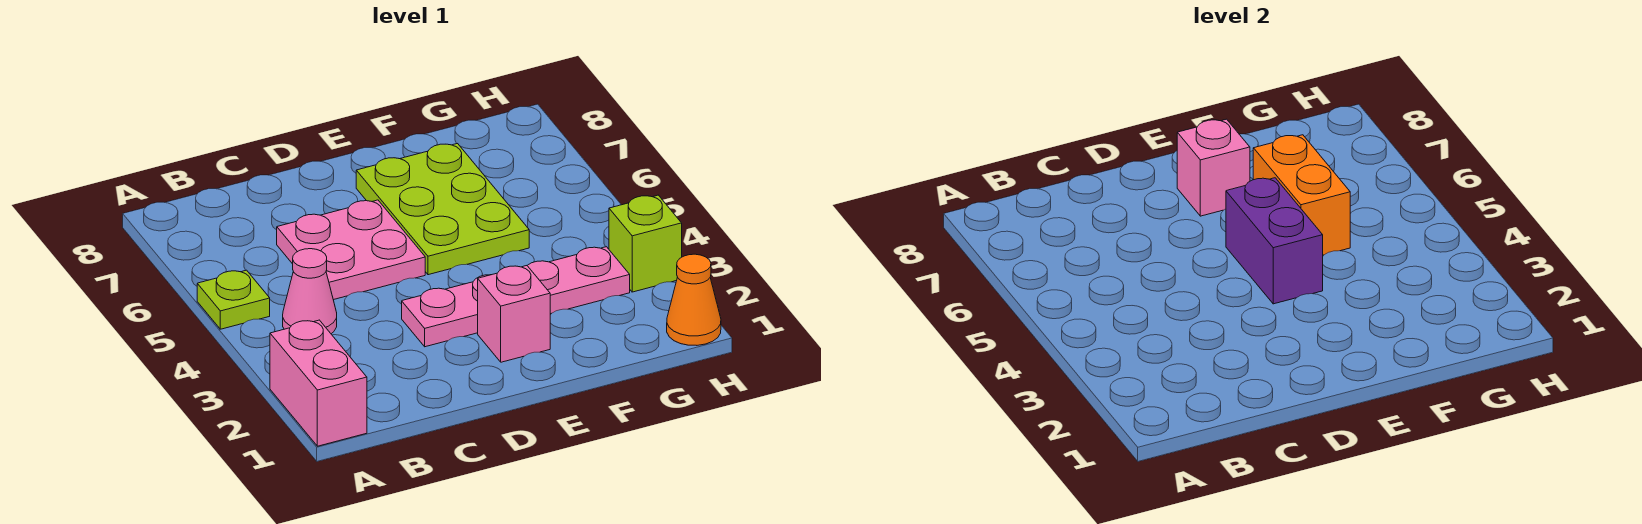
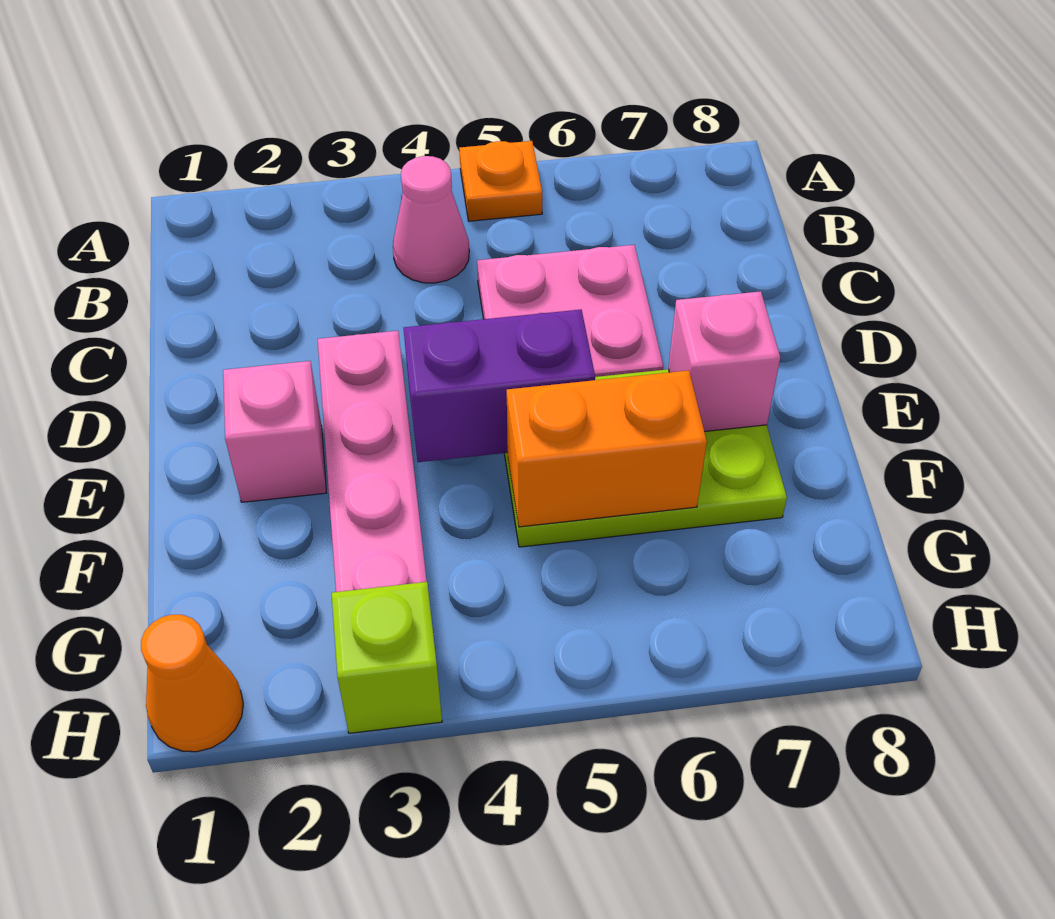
pink 1x2 brick [270,320,367,446] -> none
lime 1x1 plate [197,270,270,329] -> orange 1x1 plate [459,141,542,221]

